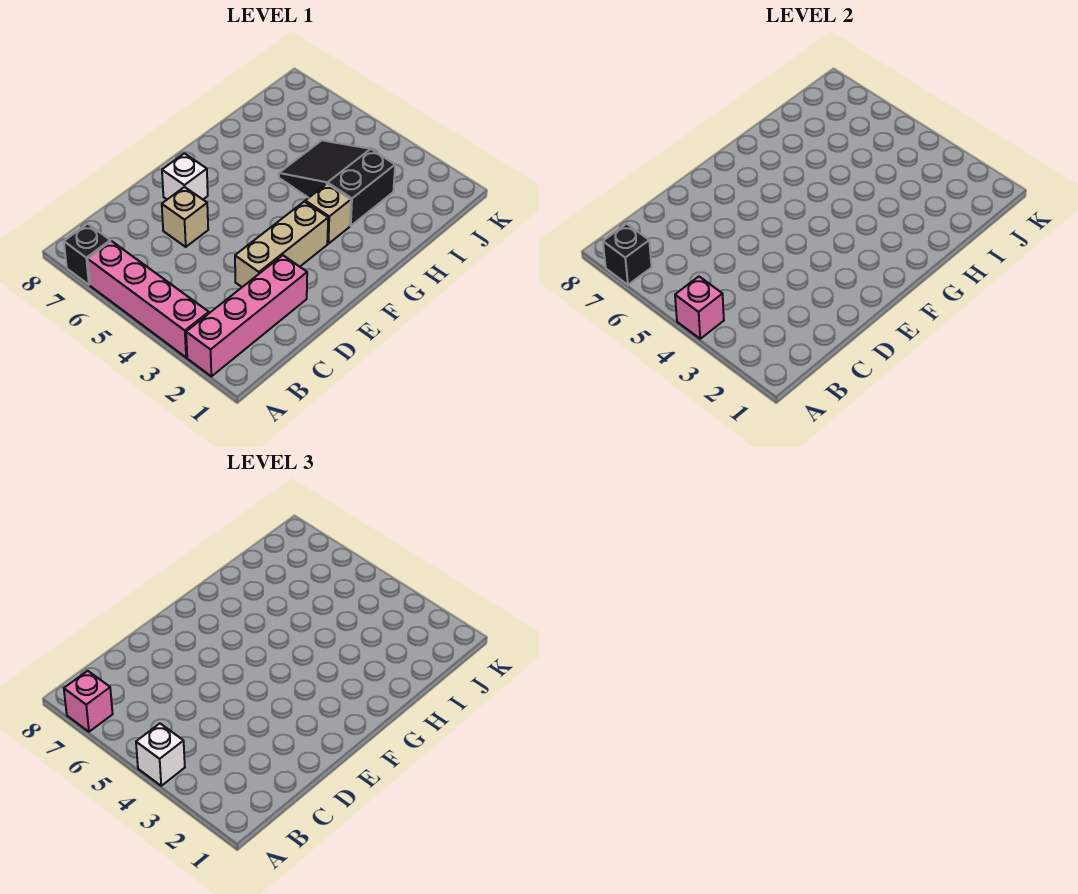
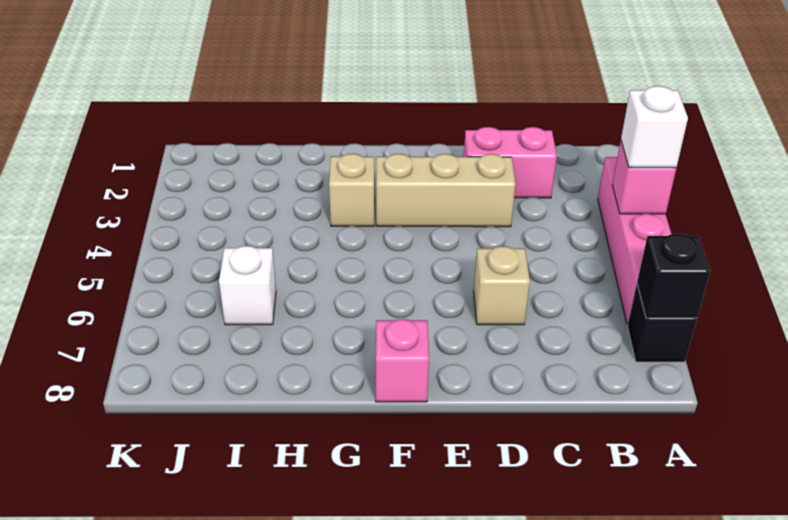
pink 1x4 brick [186,255,307,376] -> pink 1x2 brick [464,127,557,198]
pink 1x1 brick [64,671,113,732] -> pink 1x1 brick moved to [376,319,429,402]
white 1x1 brick [162,153,208,199] -> white 1x1 brick moved to [219,246,276,325]
black 2x3 slope [279,140,395,226] -> none

